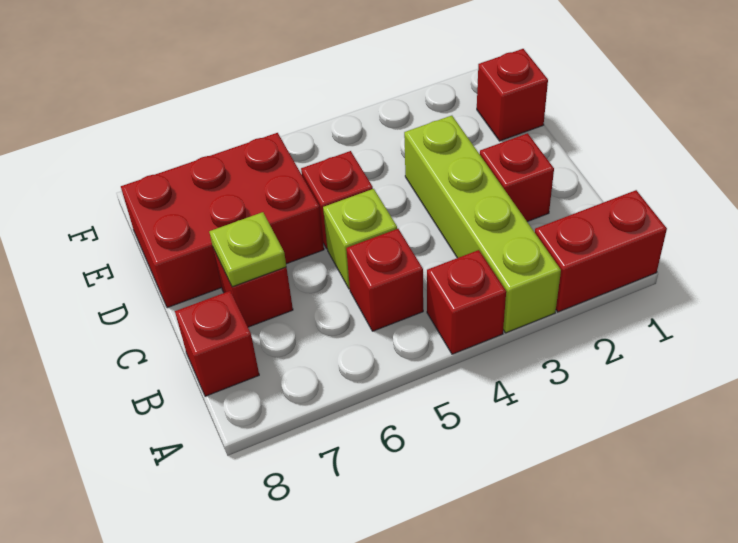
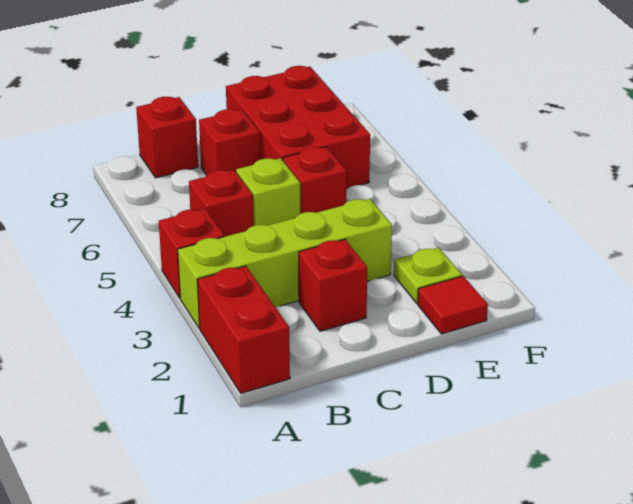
lime 1x1 plate [209,212,286,287] -> lime 1x1 plate moved to [394,247,462,303]
red 1x1 brick [477,49,548,141] -> red 1x1 tile [418,276,488,334]

